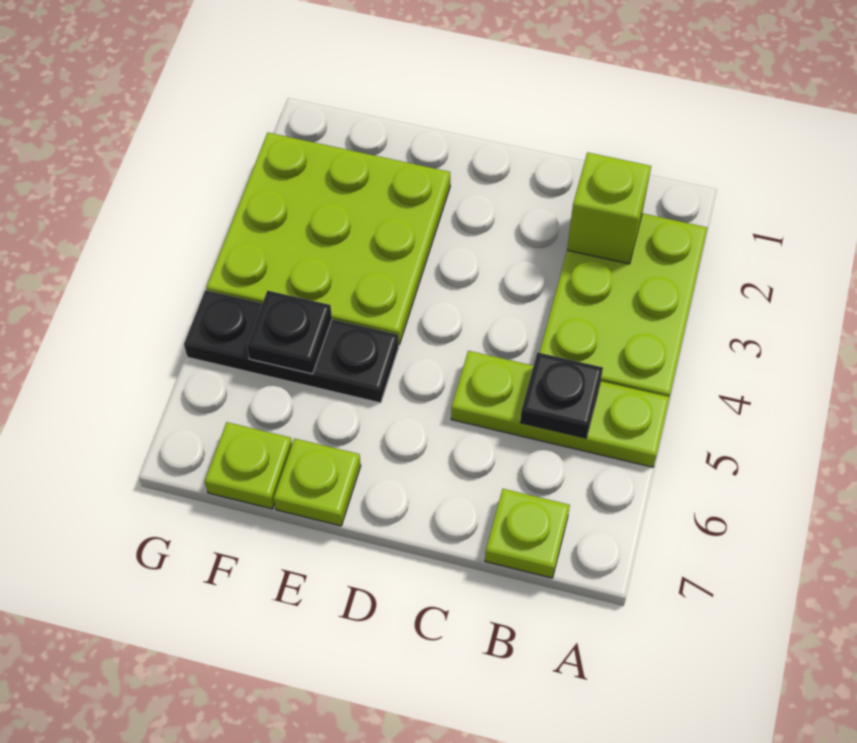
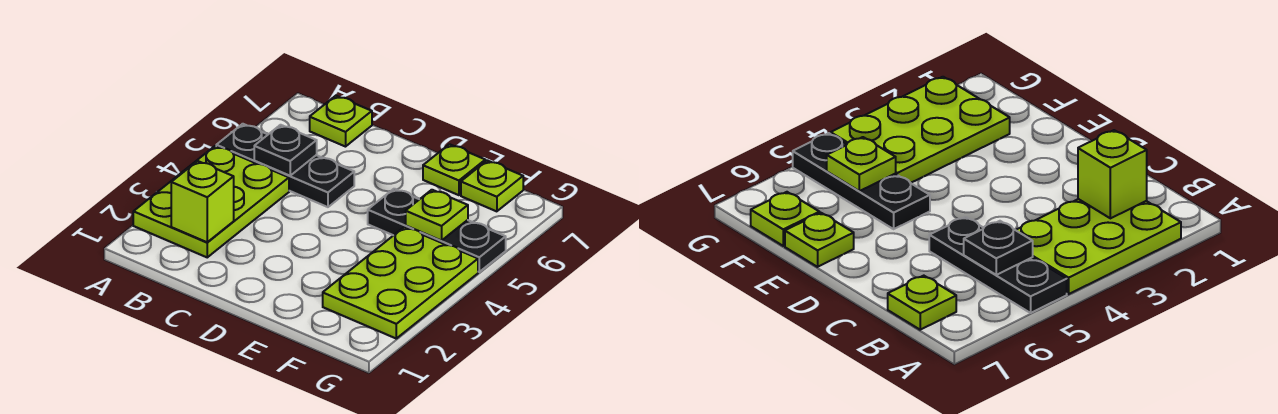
lime 1x3 plate [451,351,670,467] -> black 1x3 plate [216,124,354,207]
lime 3x3 plate [206,133,450,345] -> lime 2x3 plate [323,227,478,338]
black 1x1 plate [247,291,332,374] -> lime 1x1 plate [406,190,468,241]

